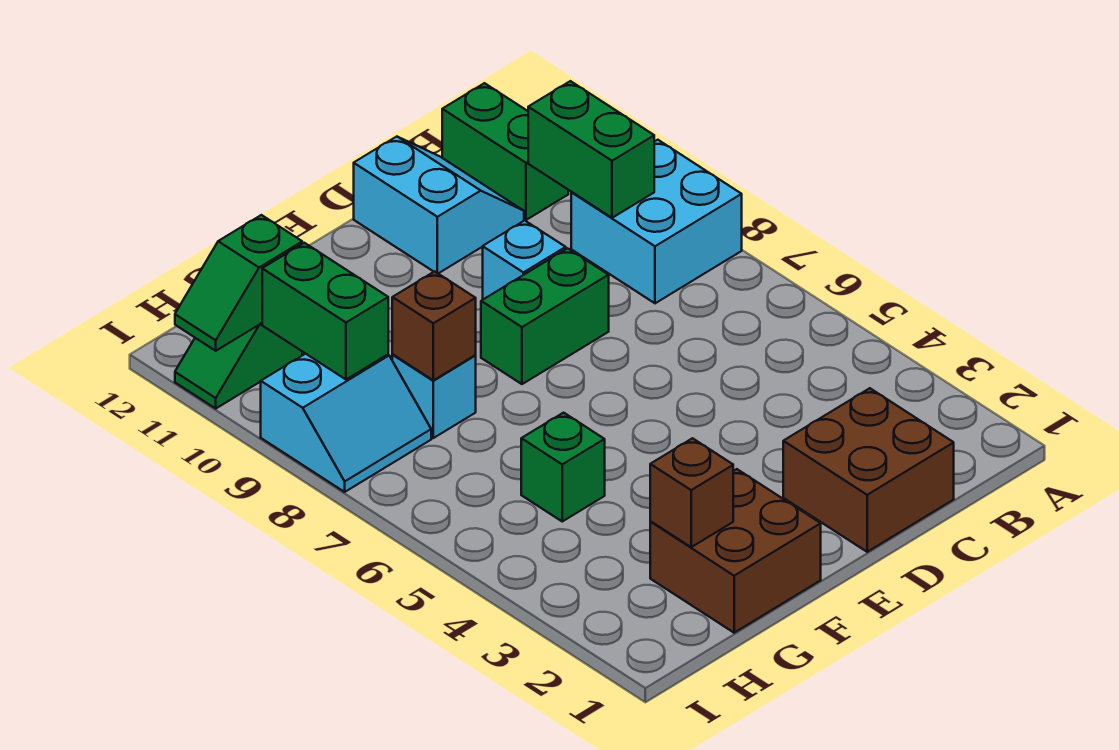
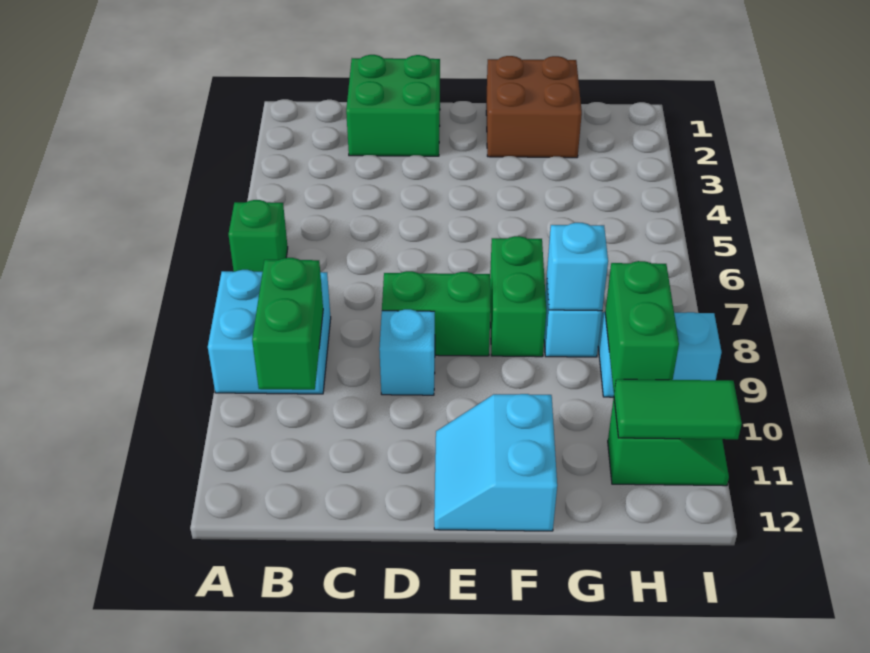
green 1x2 brick [442,83,568,220] -> green 1x2 brick moved to [490,236,546,357]
brown 2x2 brick [783,388,954,552] -> green 2x2 brick [346,55,440,156]
cyan 2x2 slope [354,137,524,274] -> cyan 2x2 slope moved to [434,394,557,531]
brown 1x1 brick [650,438,733,547] -> none
green 1x1 brick [521,413,605,521] -> green 1x1 brick moved to [229,200,288,272]
brown 1x1 brick [392,271,476,380] -> cyan 1x1 brick [547,223,608,311]
green 1x2 slope [175,215,302,351] -> green 1x2 tile [614,379,742,439]

